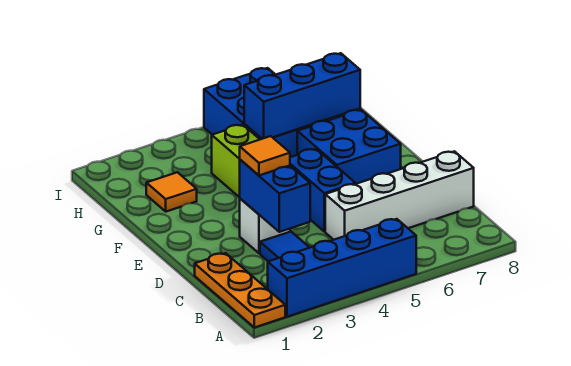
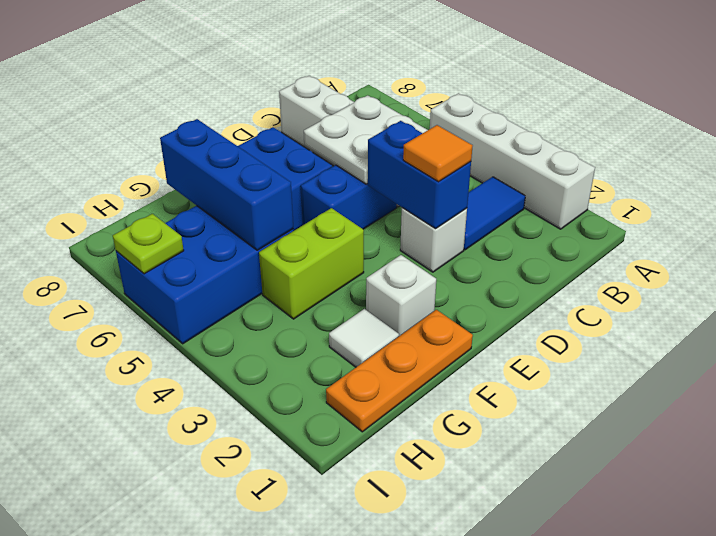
orange 1x3 plate [195,253,285,328] -> orange 1x3 plate moved to [326,310,473,432]
blue 1x4 brick [268,219,416,317] -> white 1x4 brick [430,93,595,229]
blue 1x2 brick [240,160,310,232] -> blue 1x2 brick turned to [368,121,471,229]
none -> white 2x2 plate [304,95,428,184]
none -> white 1x1 brick [366,255,436,336]
orange 1x1 tile [146,172,197,212] -> white 1x1 tile [329,309,399,367]
none -> lime 1x1 plate [113,214,184,274]

